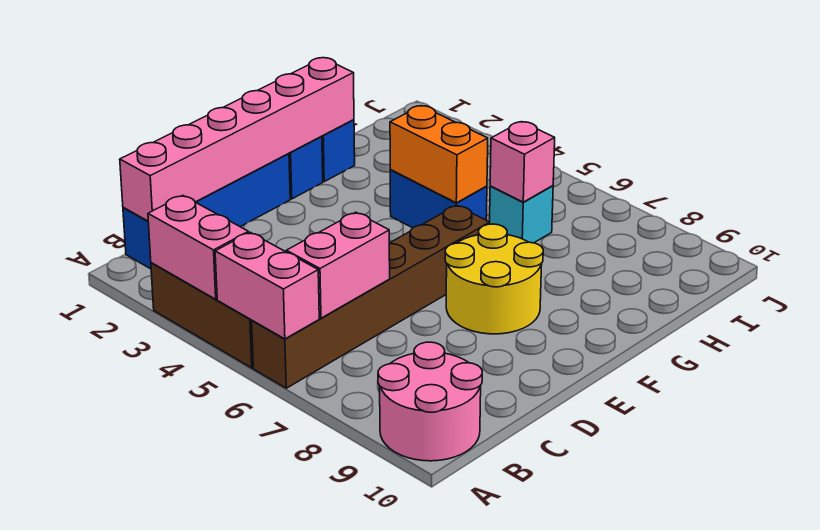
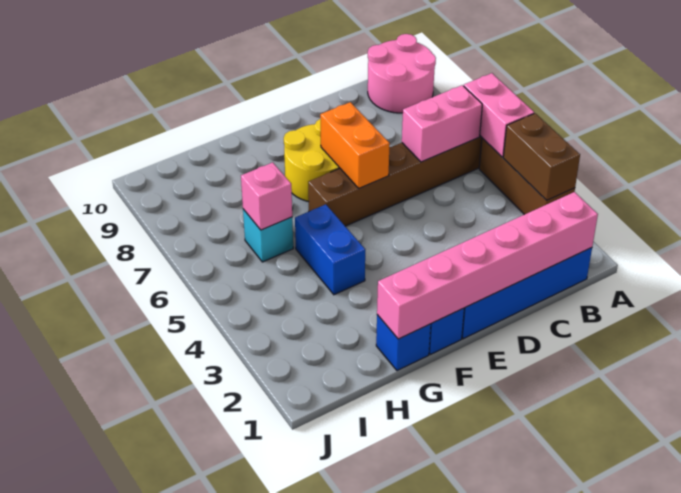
pink 1x2 brick [148,195,248,299] -> brown 1x2 brick [503,113,580,200]
orange 1x2 brick [390,106,488,203] -> orange 1x2 brick moved to [320,102,390,188]

